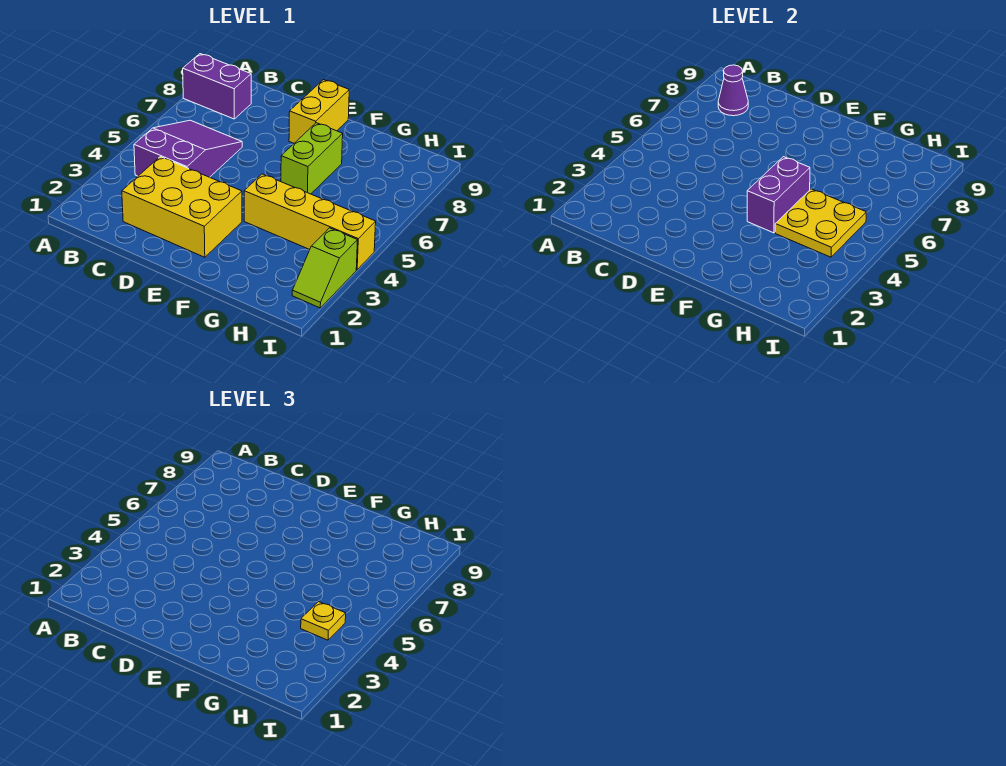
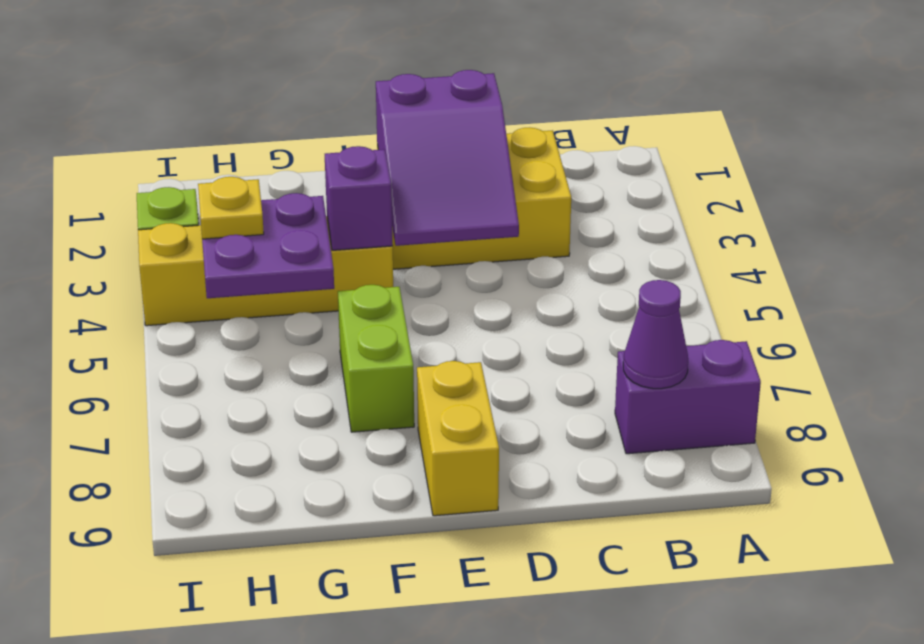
purple 2x3 slope [134,120,242,177] -> purple 2x3 slope moved to [376,70,519,246]
purple 1x2 brick [747,157,810,233] -> purple 1x1 brick [325,146,393,250]
yellow 2x2 plate [775,189,866,257] -> purple 2x2 plate [202,193,334,298]

